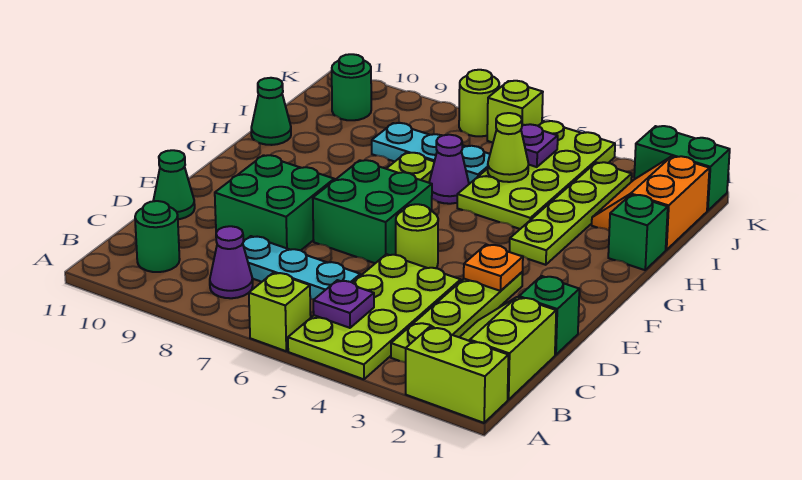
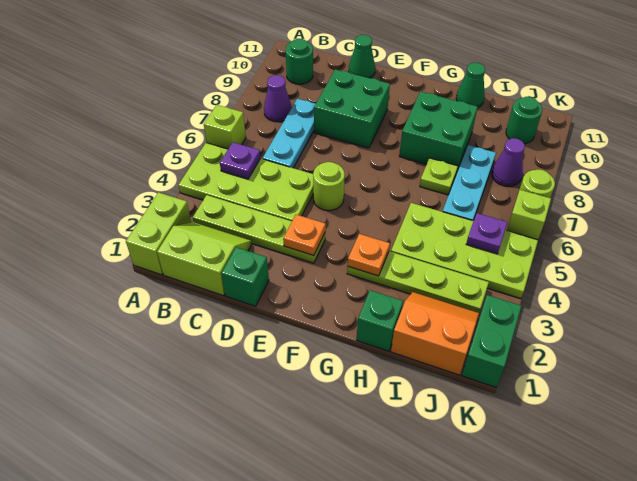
green 2x2 brick [313,160,432,263] -> green 2x2 brick moved to [399,92,478,171]
none -> orange 1x1 plate [348,234,390,276]
purple 1x1 cone [429,135,469,204] -> purple 1x1 cone moved to [492,138,525,187]
lime 1x1 cone [488,113,528,182] -> none

